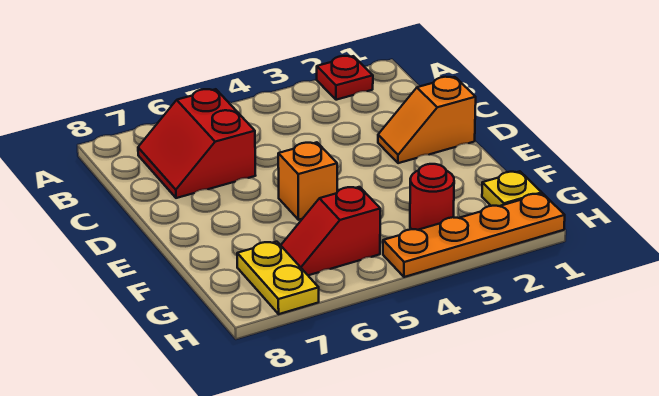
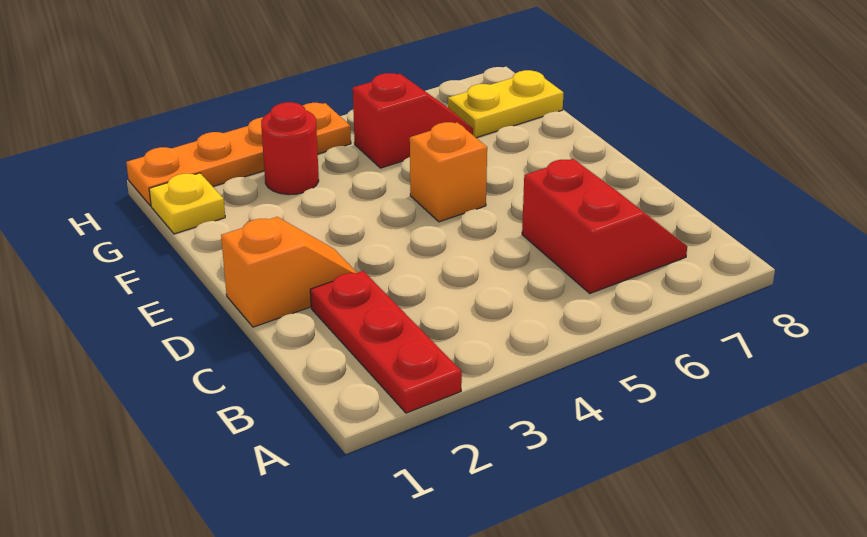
red 1x1 plate [317,56,373,100] -> red 1x3 plate [310,271,462,413]
yellow 1x2 plate [237,242,319,314] -> yellow 1x2 plate turned to [448,70,564,138]

